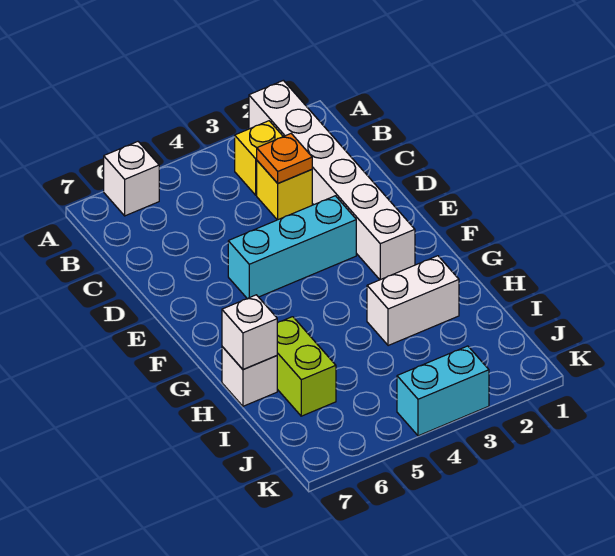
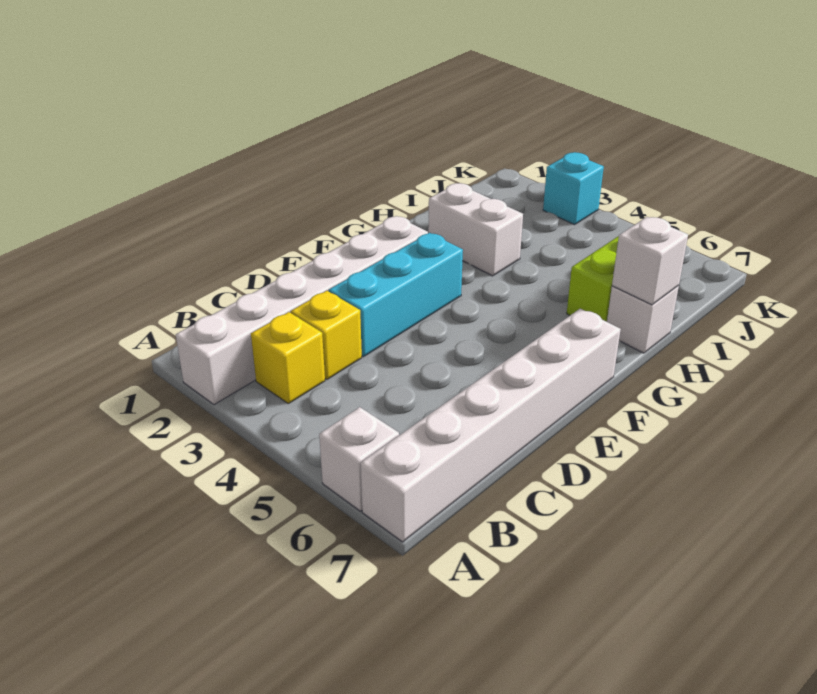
none -> white 1x6 brick [361,309,621,542]
orange 1x1 plate [257,134,312,183] -> none
cyan 1x3 brick [228,196,356,298] -> cyan 1x3 brick turned to [329,233,463,357]
cyan 1x2 brick [397,346,489,436] -> cyan 1x1 brick [543,152,604,225]

